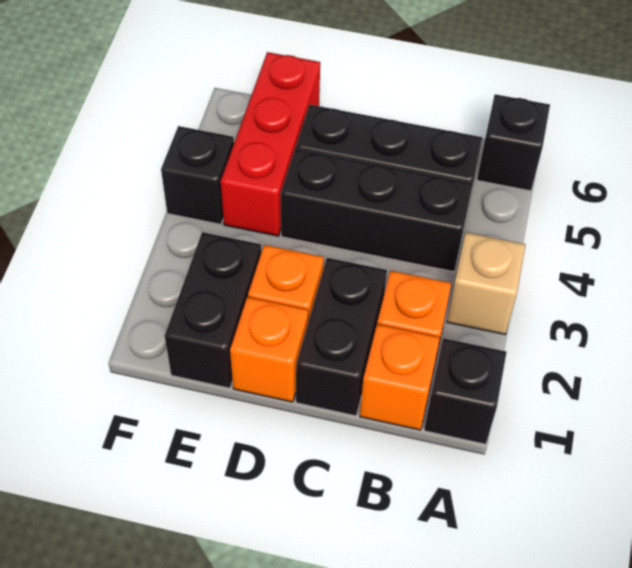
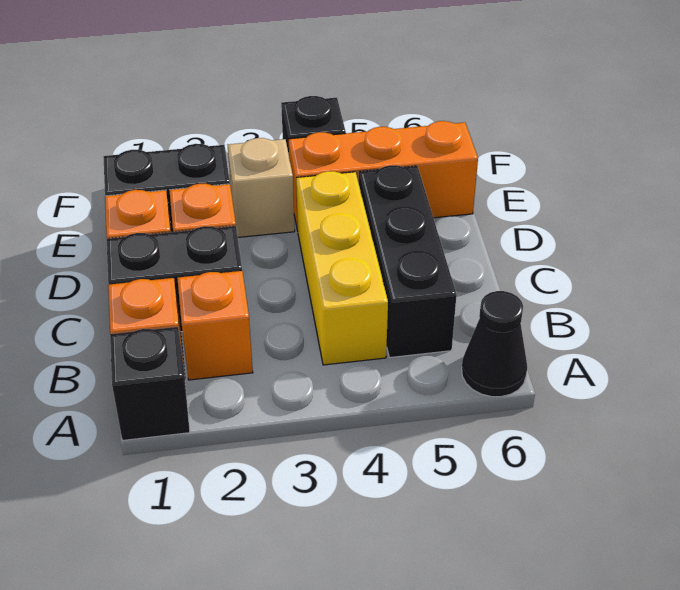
tan 1x1 brick [447,232,526,334] -> tan 1x1 brick moved to [228,138,295,237]
black 1x1 brick [477,94,550,191] -> black 1x1 cone [462,291,527,397]
black 1x3 brick [281,149,473,272] -> yellow 1x3 brick [296,171,388,365]
red 1x3 brick [220,52,320,236] -> orange 1x3 brick [289,121,478,230]

